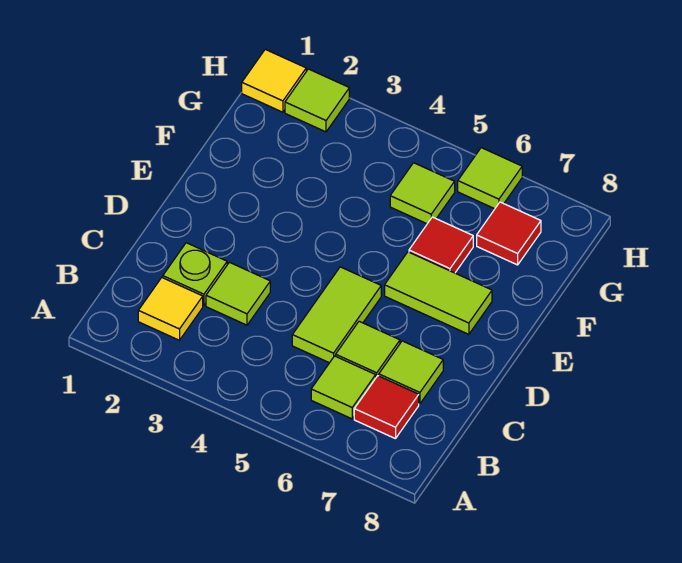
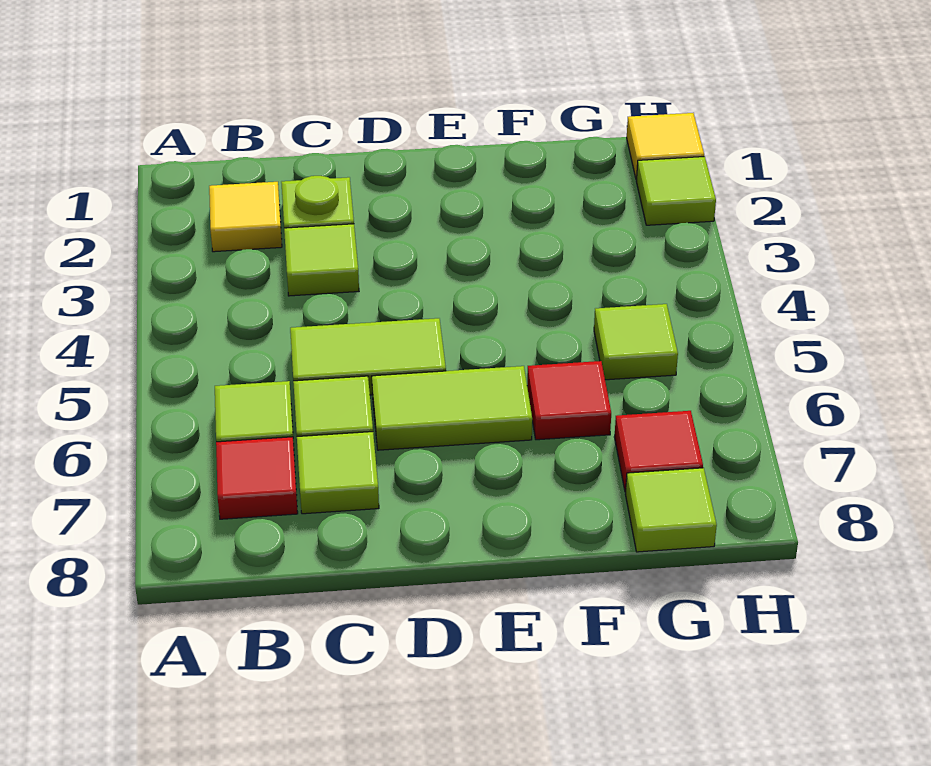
lime 1x2 tile [385,252,492,334] -> lime 1x2 tile turned to [372,366,532,450]
lime 1x1 tile [458,148,522,209] -> lime 1x1 tile moved to [625,468,717,552]

